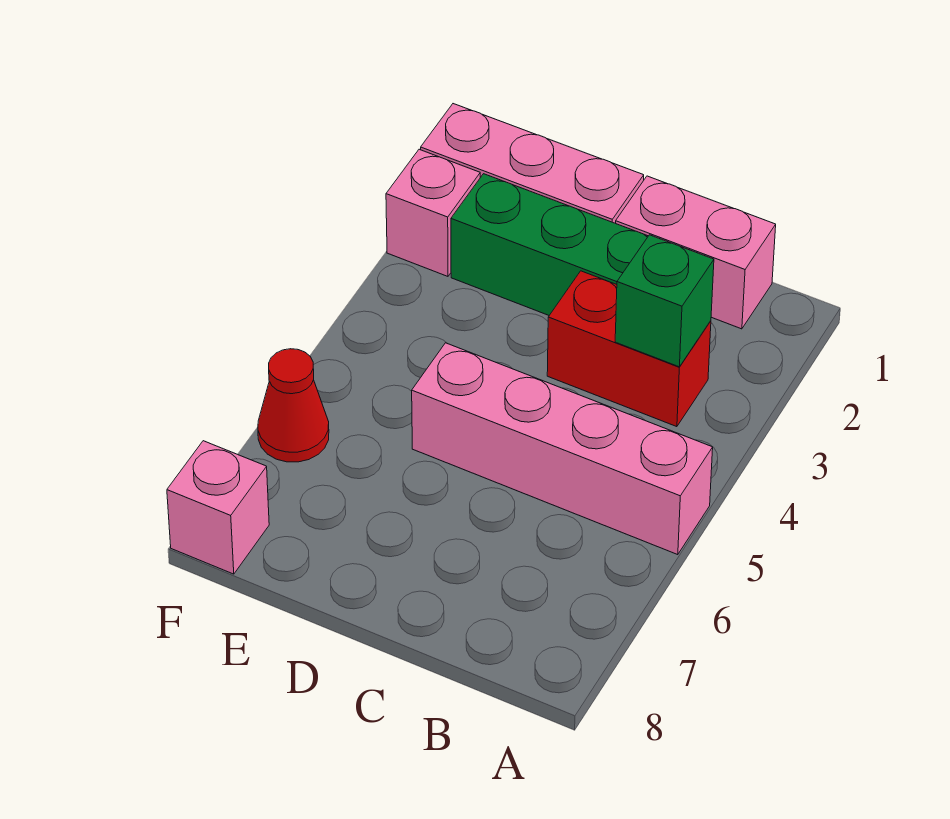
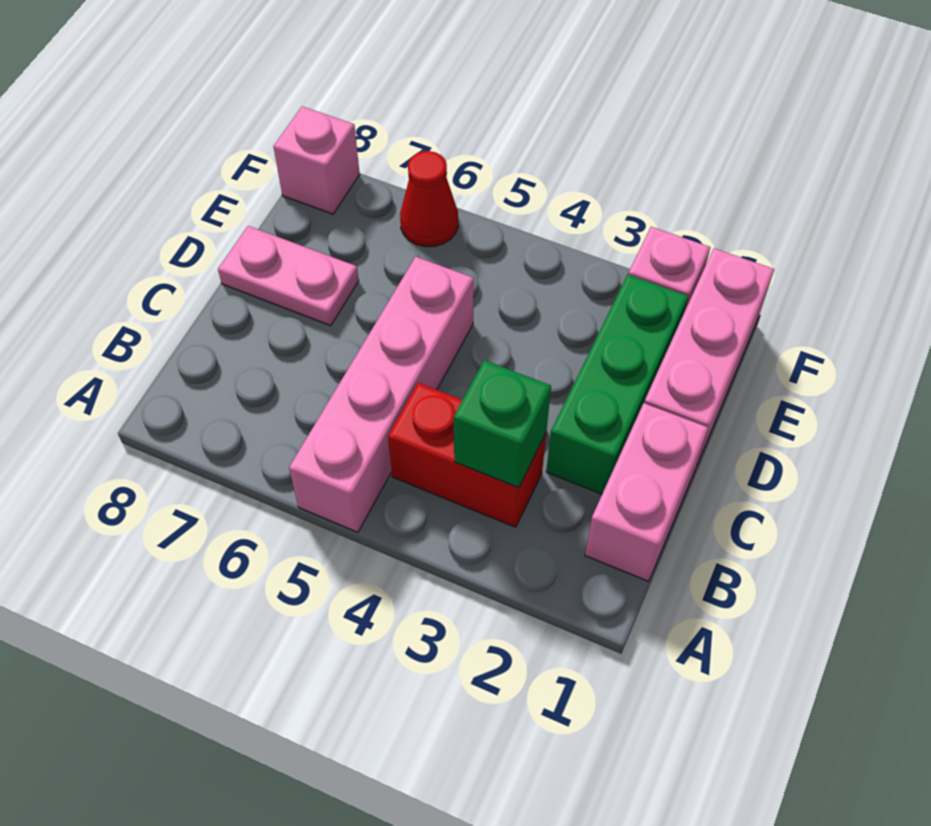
red 1x2 brick [547,271,711,427] -> red 1x2 brick turned to [388,383,546,527]
none -> pink 1x2 plate [218,226,359,326]

